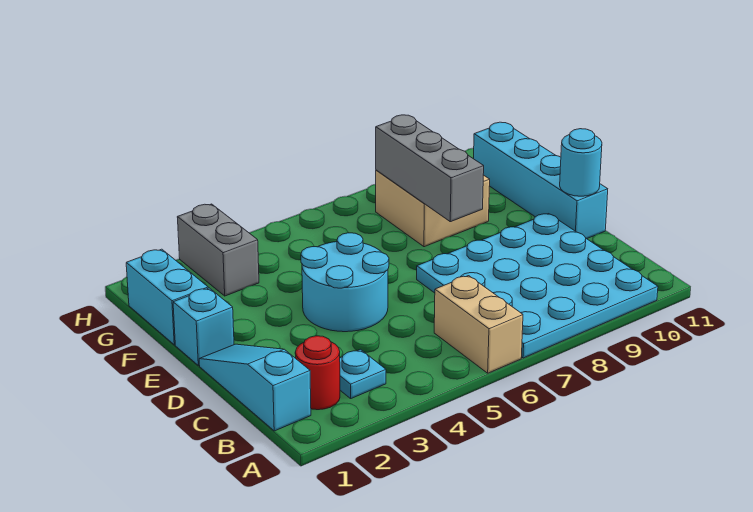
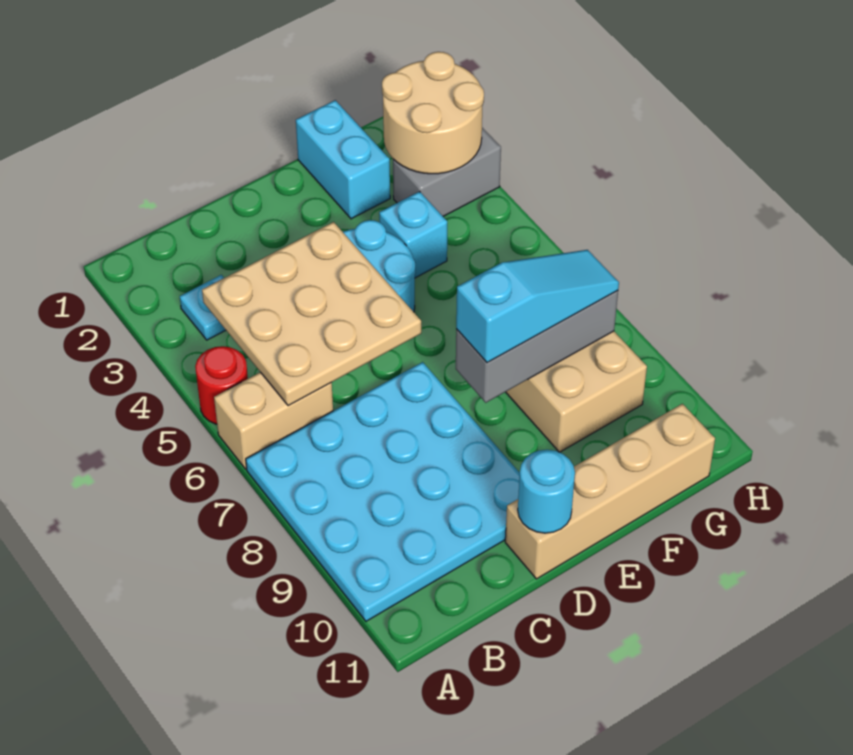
cyan 1x3 slope [199,344,311,431] -> cyan 1x3 slope moved to [456,250,619,363]
red 1x1 round brick [295,336,340,410] -> red 1x1 round brick moved to [195,346,248,424]
none -> tan 3x3 plate [202,222,421,406]
cyan 1x4 brick [474,122,608,239] -> tan 1x4 brick [505,404,715,579]
cyan 1x1 brick [173,288,234,366] -> cyan 1x1 brick moved to [379,191,447,278]
cyan 1x2 brick [126,249,208,345] -> cyan 1x2 brick turned to [296,100,390,219]
none -> tan 2x2 round brick [382,52,484,174]

